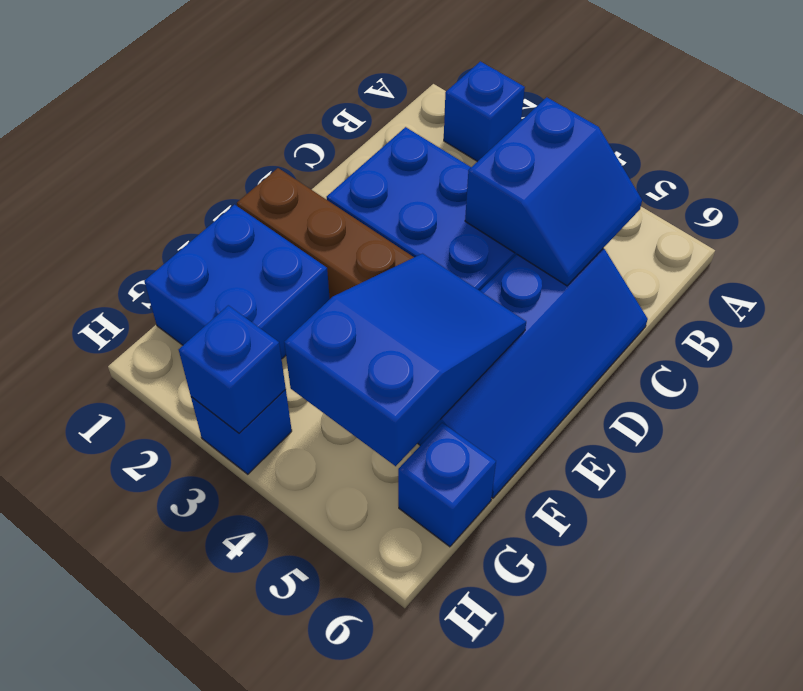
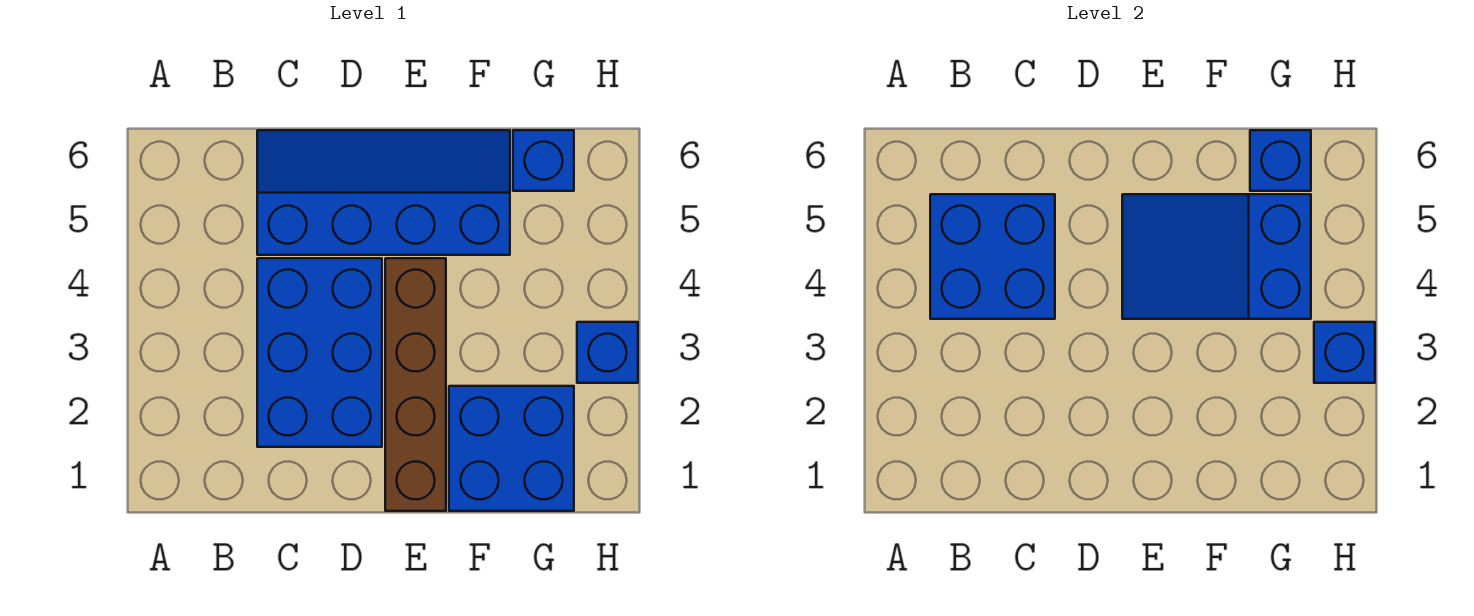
blue 1x1 brick [444,61,525,162] -> blue 1x1 brick moved to [1250,130,1311,191]
blue 2x2 slope [465,97,642,286] -> blue 2x2 brick [930,194,1055,319]

